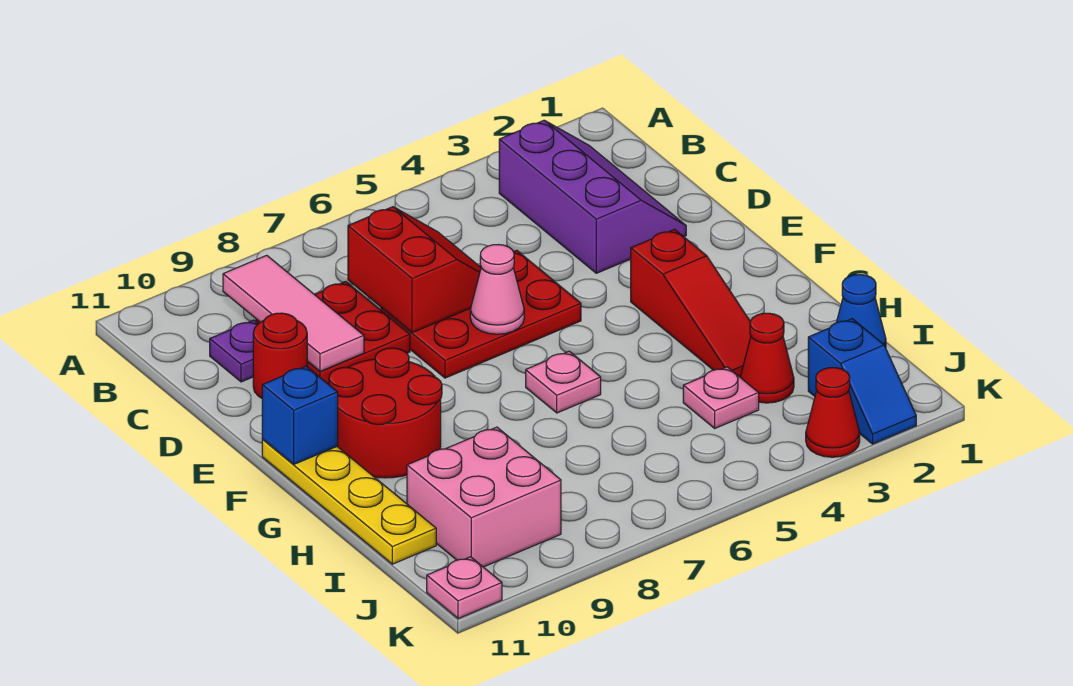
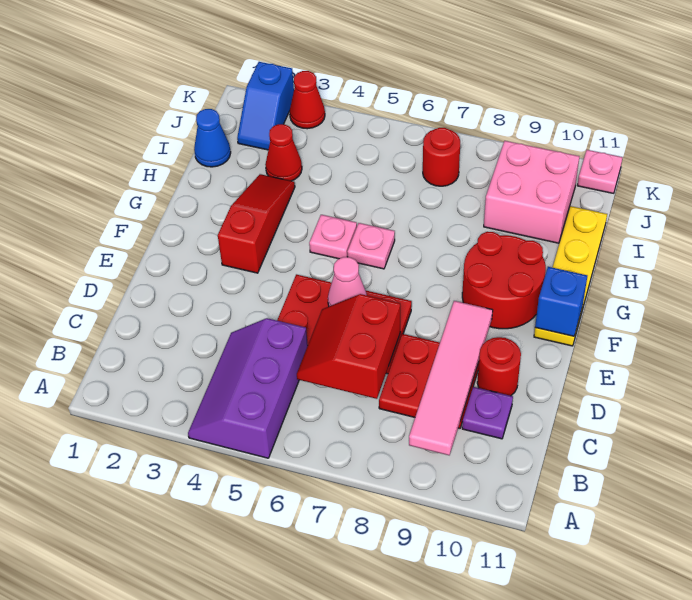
purple 2x3 slope [499,120,686,273] -> purple 2x3 slope moved to [188,318,308,458]
pink 1x3 tile [223,255,364,371] -> pink 1x4 tile [409,301,493,455]
pink 1x1 plate [683,367,759,428] -> pink 1x1 plate moved to [309,215,357,259]
blue 1x2 slope [808,319,916,444] -> blue 1x2 slope turned to [237,62,294,150]
none -> red 1x1 round brick [423,128,460,186]

